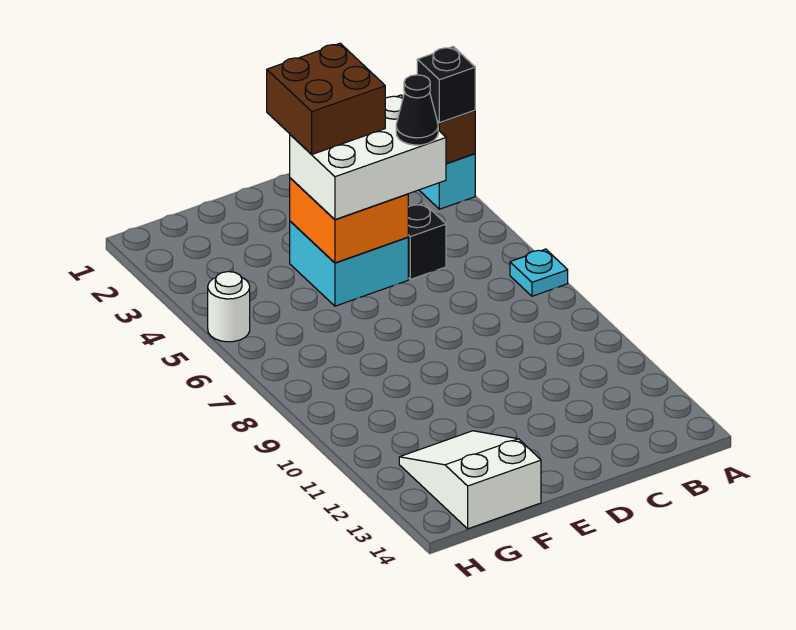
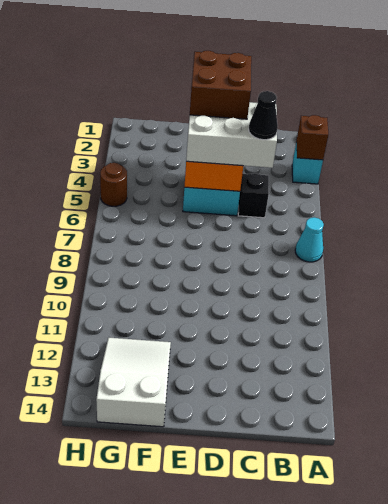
black 1x1 brick [417,47,475,123] -> none
cyan 1x1 plate [510,249,568,296] -> cyan 1x1 cone [295,217,324,262]
white 1x1 round brick [208,272,250,342] -> brown 1x1 round brick [100,163,127,206]

